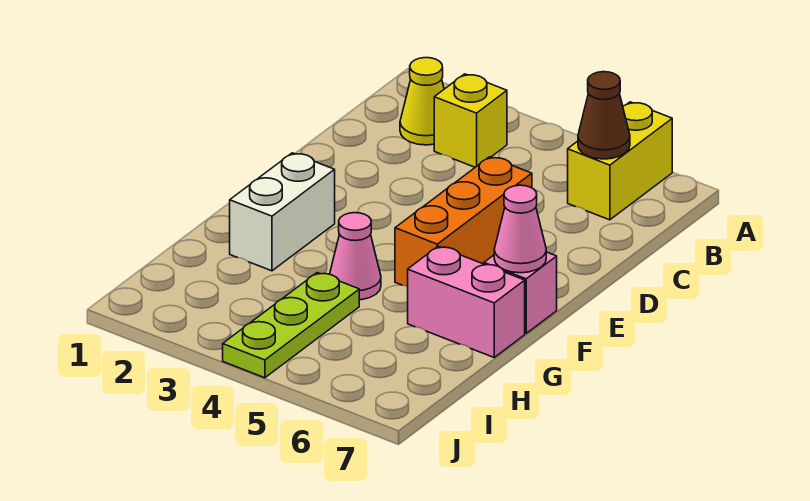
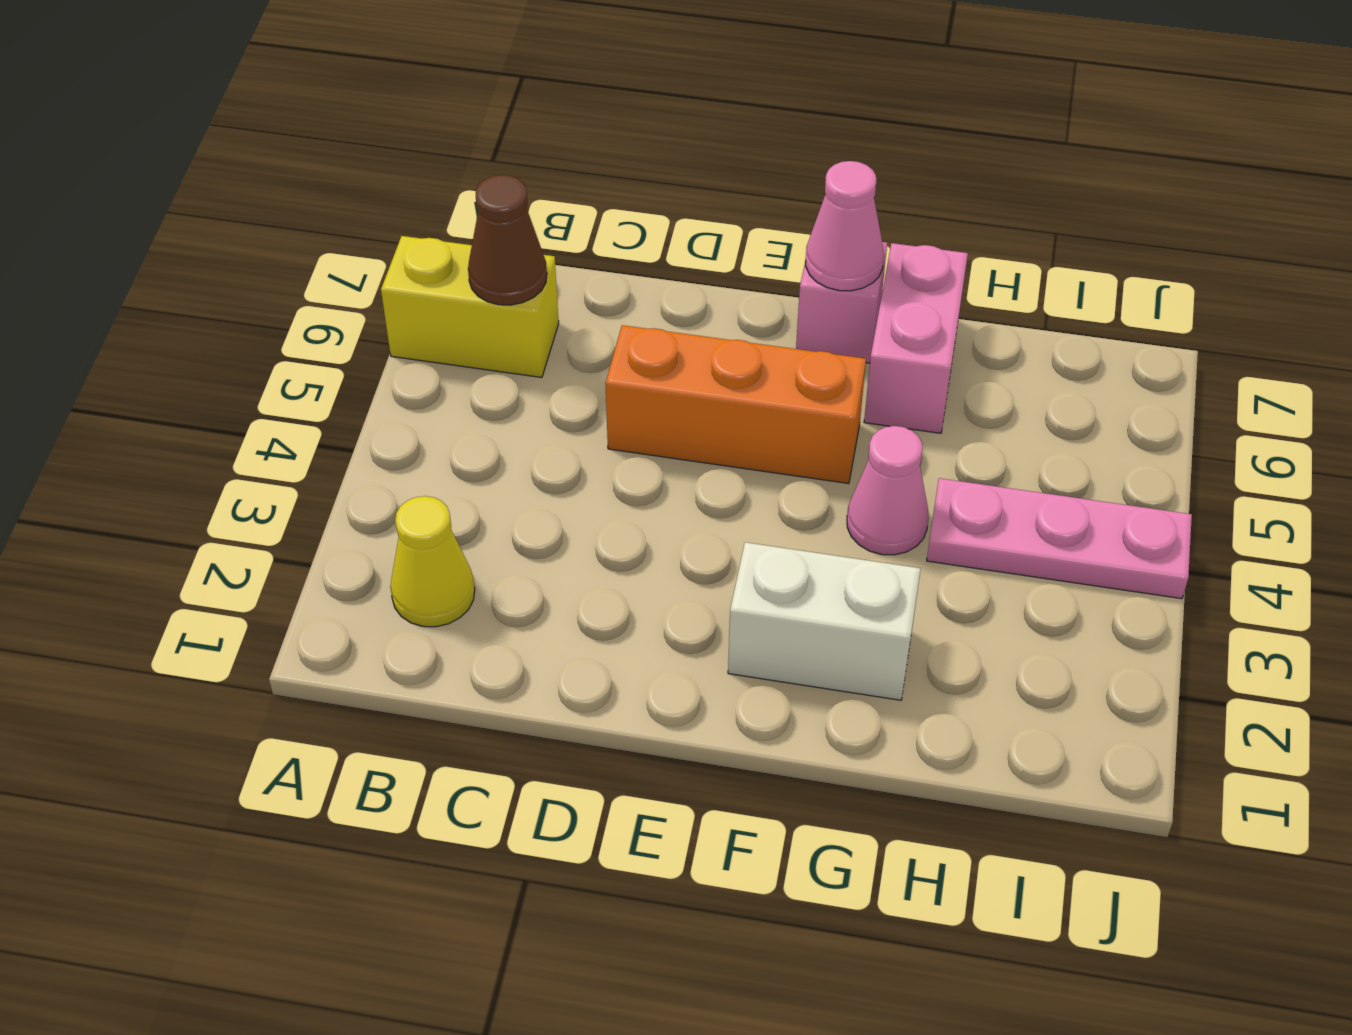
yellow 1x1 brick [434,74,507,167] -> none
lime 1x3 plate [223,273,359,378] -> pink 1x3 plate [927,478,1192,599]

